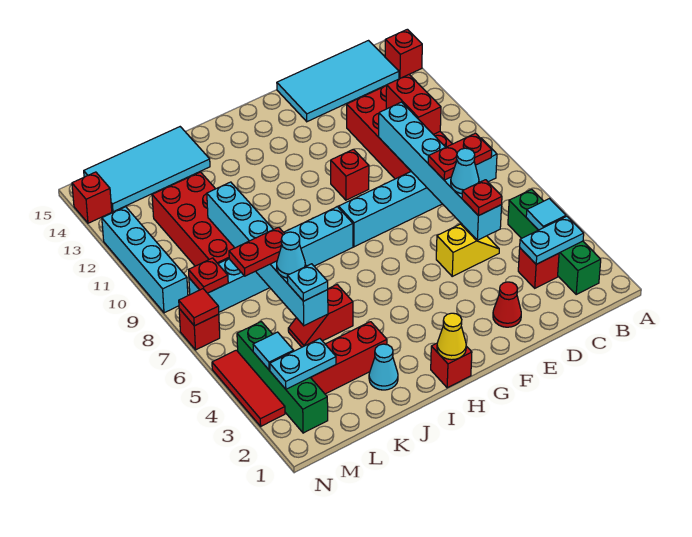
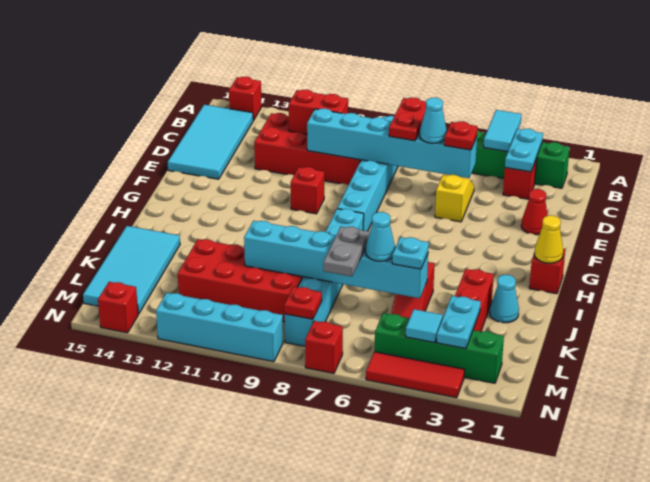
cyan 1x1 tile [526,199,566,230] -> cyan 1x2 tile [484,110,521,152]
red 1x2 plate [229,227,284,276] -> grey 1x2 plate [323,227,369,277]
red 1x1 tile [179,289,219,326] -> none

